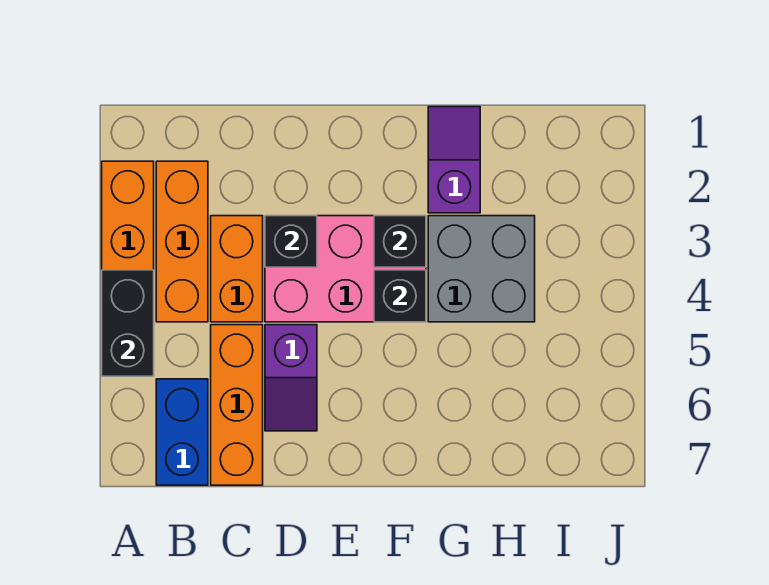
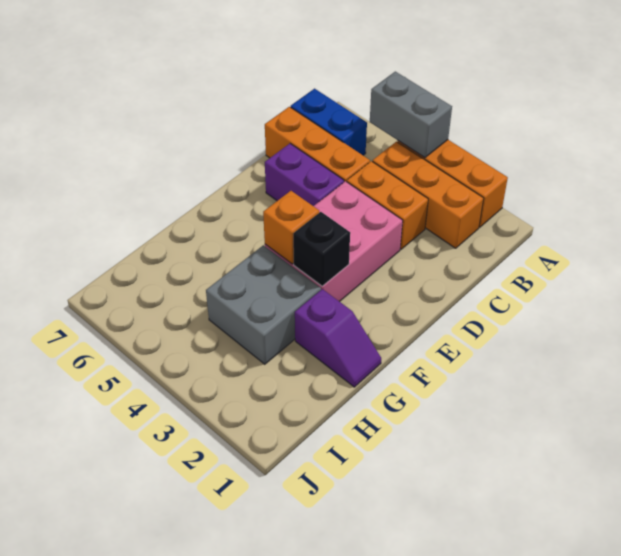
black 1x2 brick [102,270,154,376] -> grey 1x2 brick [370,72,452,158]
black 1x1 brick [265,216,317,267] -> none
purple 1x2 slope [265,325,317,431] -> purple 1x2 brick [265,144,344,206]
black 1x1 brick [374,270,426,322] -> orange 1x1 brick [263,191,319,264]

